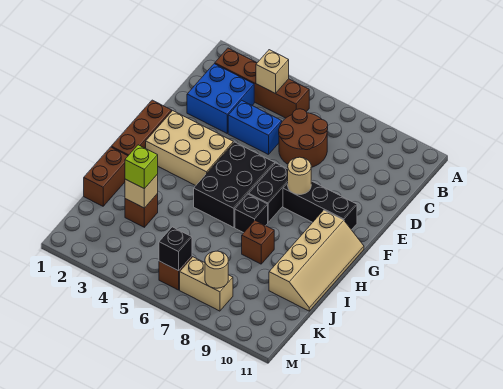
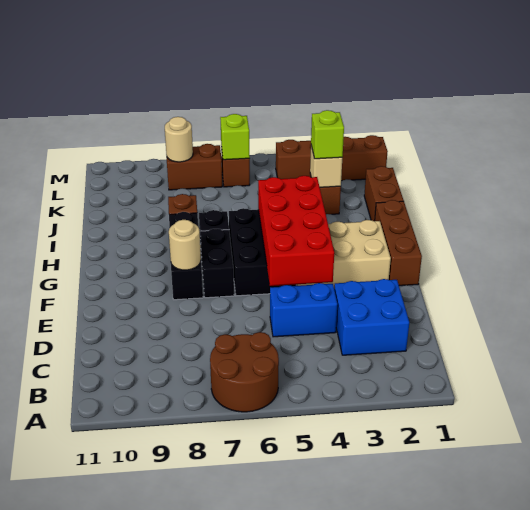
brown 1x4 brick [215,48,309,118] -> brown 1x4 brick moved to [276,135,388,181]
tan 1x1 brick [256,50,289,94] -> none
brown 2x2 round brick [279,109,328,167] -> brown 2x2 round brick moved to [210,332,279,412]
none -> red 2x4 brick [258,176,334,286]
black 1x3 brick [283,181,357,230] -> black 1x3 brick turned to [169,212,203,300]
tan 2x4 slope [269,210,364,311] -> none
black 1x1 brick [159,227,192,271] -> lime 1x1 brick [220,114,250,160]
tan 1x2 brick [180,257,233,311] -> brown 1x2 brick [167,144,222,190]

